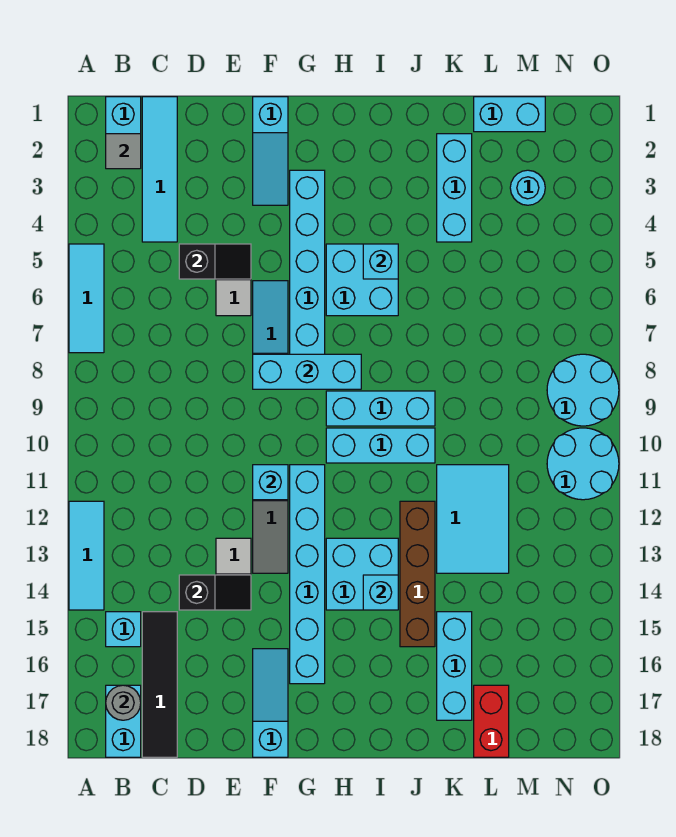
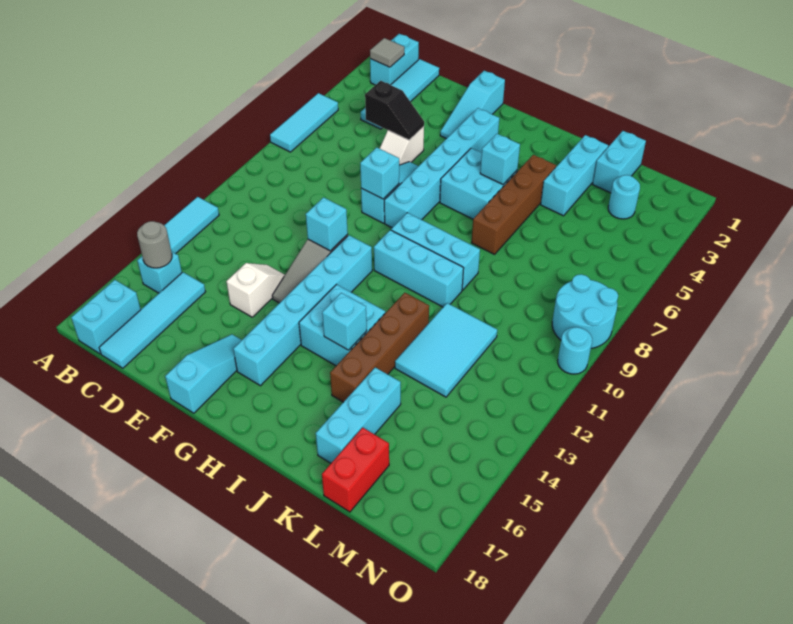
grey 1x1 round brick [106,685,141,720] -> grey 1x1 round brick moved to [137,221,172,268]
black 1x4 tile [142,612,177,757] -> cyan 1x4 tile [99,272,206,368]
black 1x2 slope [179,575,251,610] -> none
cyan 1x3 brick [253,354,361,389] -> cyan 1x1 brick [360,147,399,199]
none -> brown 1x4 brick [471,155,556,254]
cyan 1x2 brick [474,97,545,132] -> cyan 1x2 brick turned to [593,131,646,193]
cyan 2x2 round brick [547,428,619,500] -> cyan 1x1 round brick [558,327,592,374]

